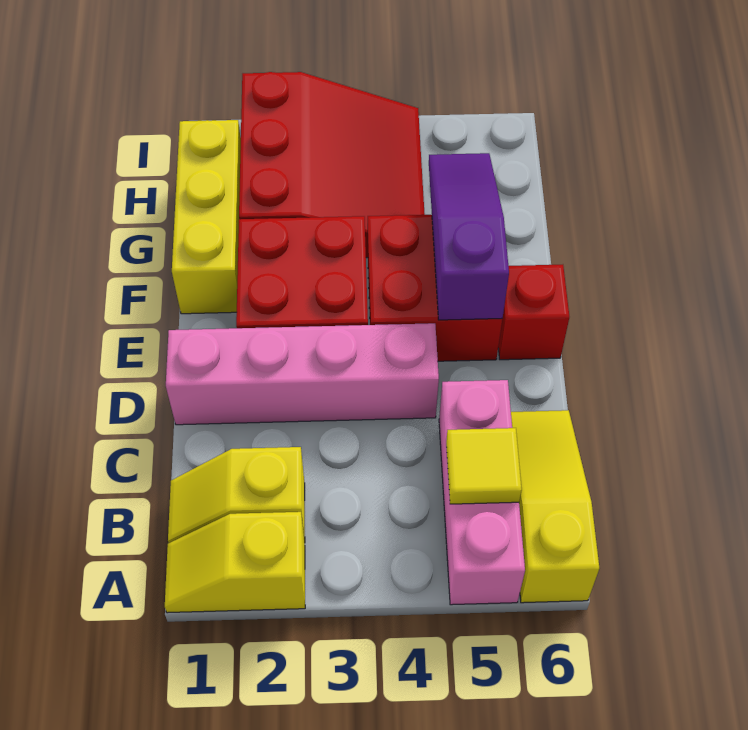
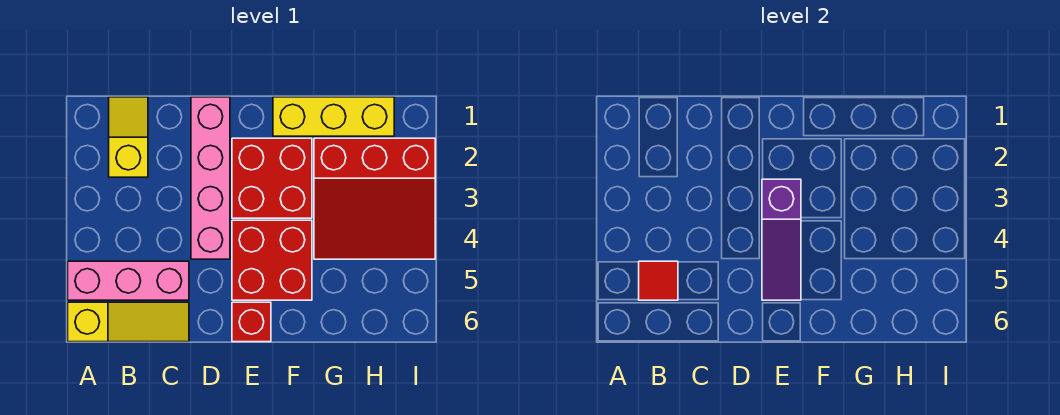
yellow 1x2 slope [165,512,305,613] -> none
yellow 1x1 tile [446,428,522,504] -> red 1x1 tile [639,261,678,300]
purple 1x3 slope [429,153,509,320] -> purple 1x3 slope turned to [762,179,801,300]

